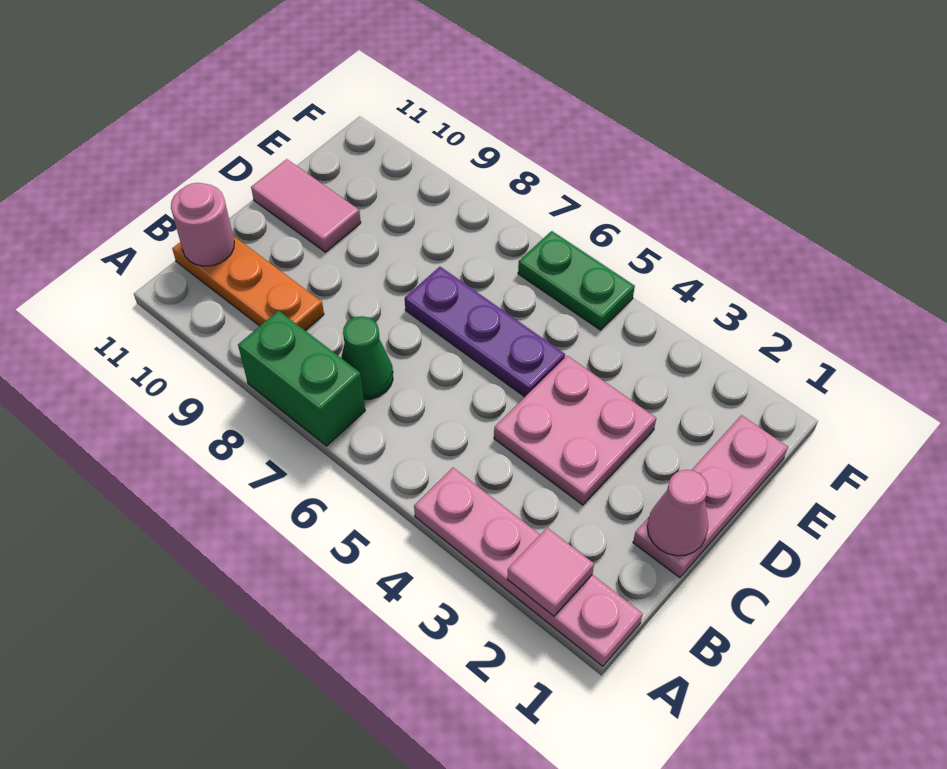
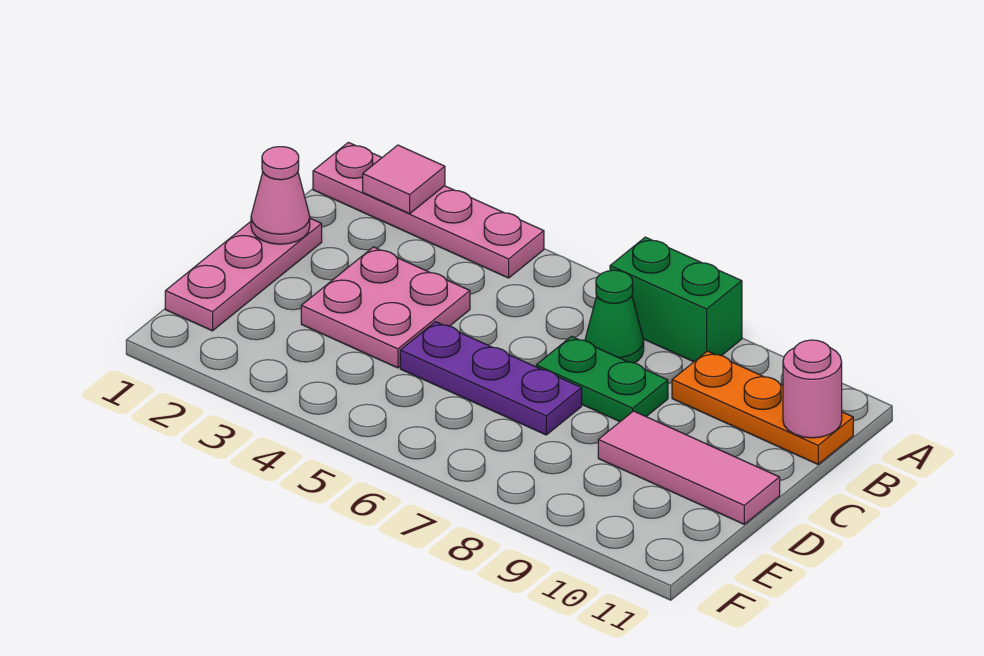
pink 1x2 tile [251,159,361,252] -> pink 1x3 tile [598,411,780,524]
green 1x2 plate [518,231,635,330] -> green 1x2 plate moved to [536,337,668,422]

